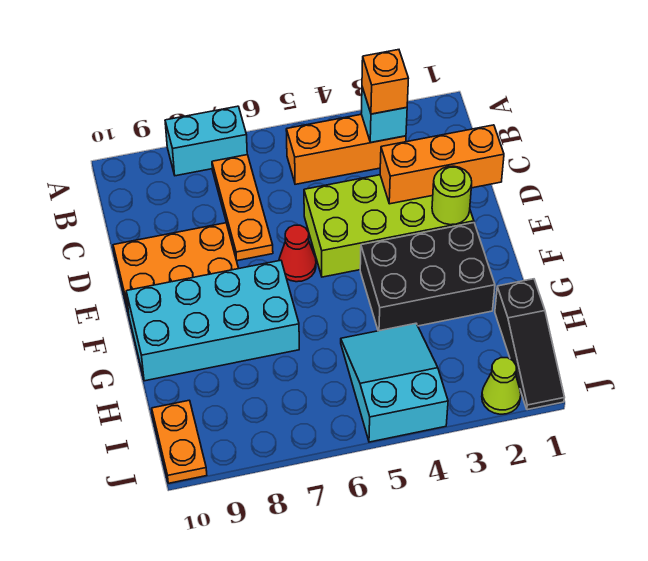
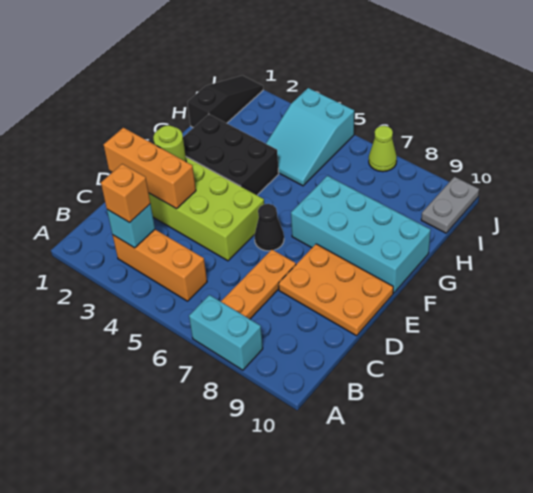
red 1x1 cone [279,225,316,282] -> black 1x1 cone [254,204,284,251]
orange 1x2 plate [152,400,207,483] -> grey 1x2 plate [421,177,479,233]
lime 1x1 cone [482,358,521,414] -> lime 1x1 cone moved to [369,126,397,172]

